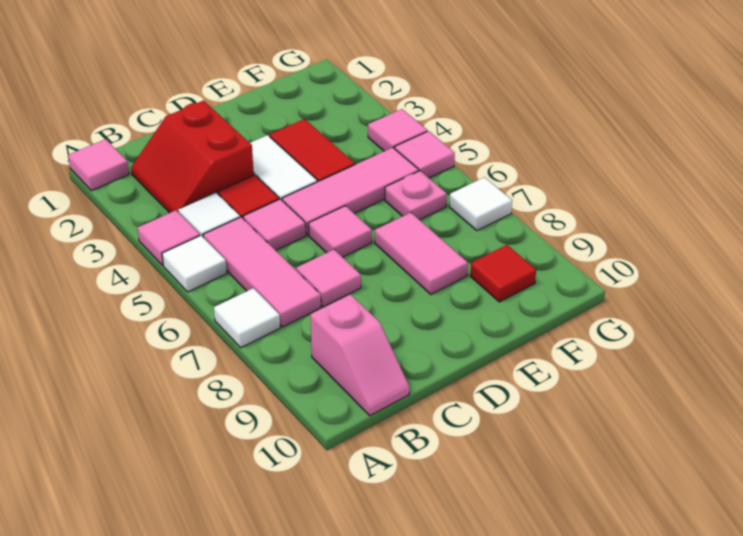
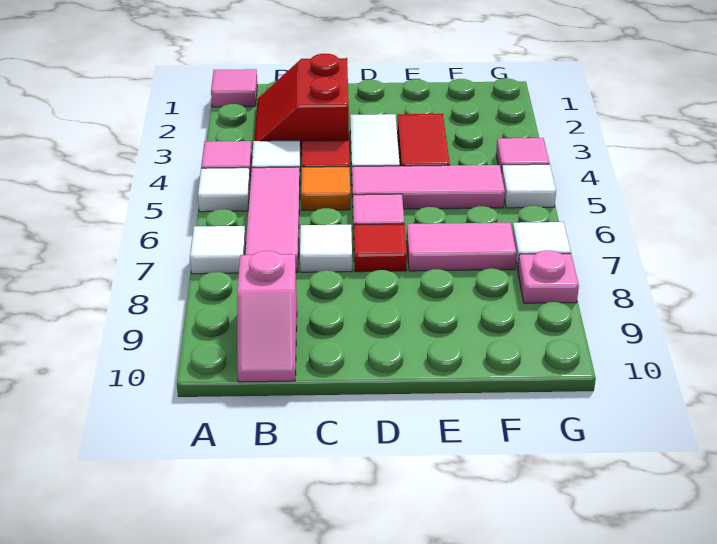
pink 1x1 tile [243,199,306,250] -> orange 1x1 tile [301,167,350,210]
pink 1x1 tile [296,250,361,307] -> white 1x1 tile [300,225,352,272]
pink 1x2 tile [375,213,468,294] -> pink 1x2 tile turned to [407,223,516,271]
pink 1x1 plate [385,171,447,220] -> pink 1x1 plate moved to [518,250,579,303]
red 1x1 tile [470,245,536,302] -> red 1x1 tile moved to [354,224,407,272]
pink 1x1 tile [395,131,455,178] -> white 1x1 tile [502,164,556,208]

